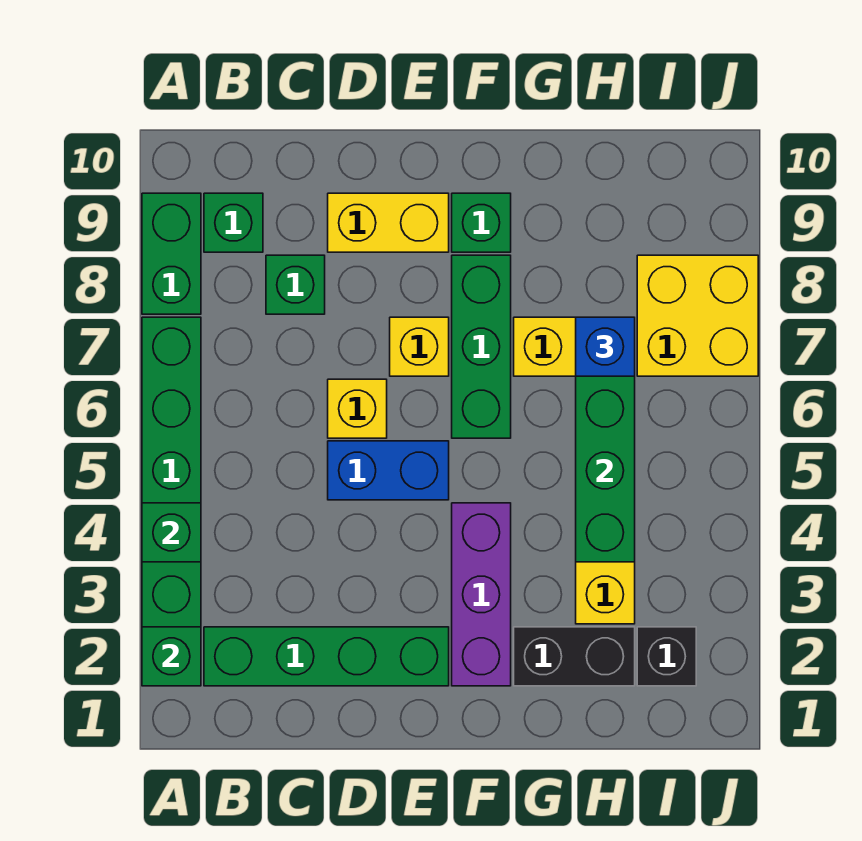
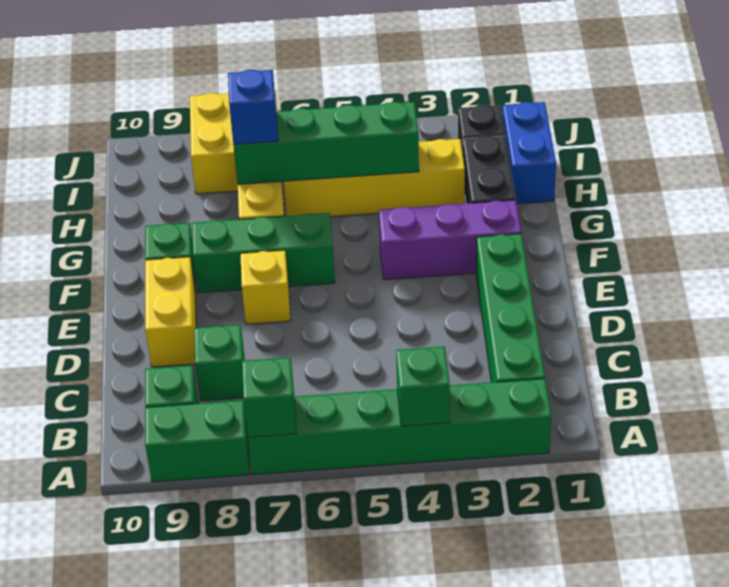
green 1x1 brick [142,627,201,686] -> green 1x1 brick moved to [242,357,296,437]
blue 1x2 brick [328,441,449,500] -> blue 1x2 brick moved to [502,102,556,204]
yellow 1x1 brick [328,379,387,438] -> none

